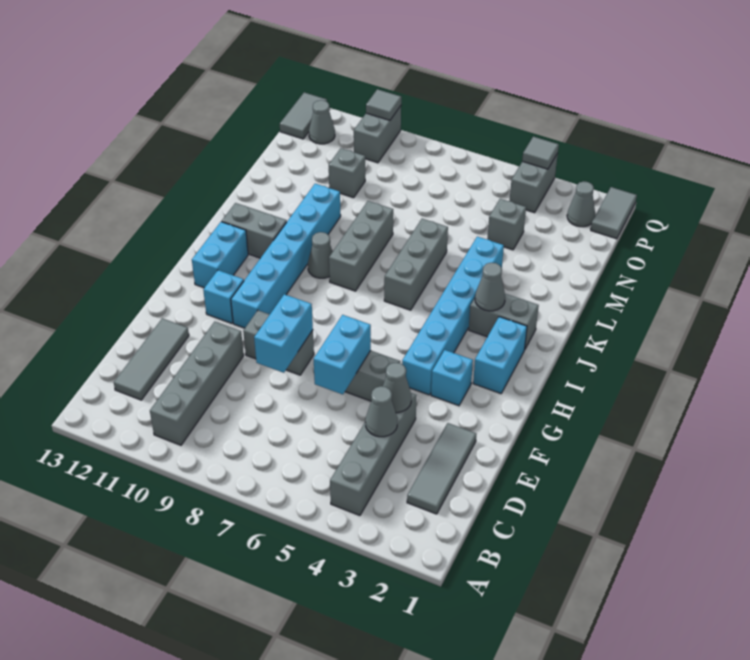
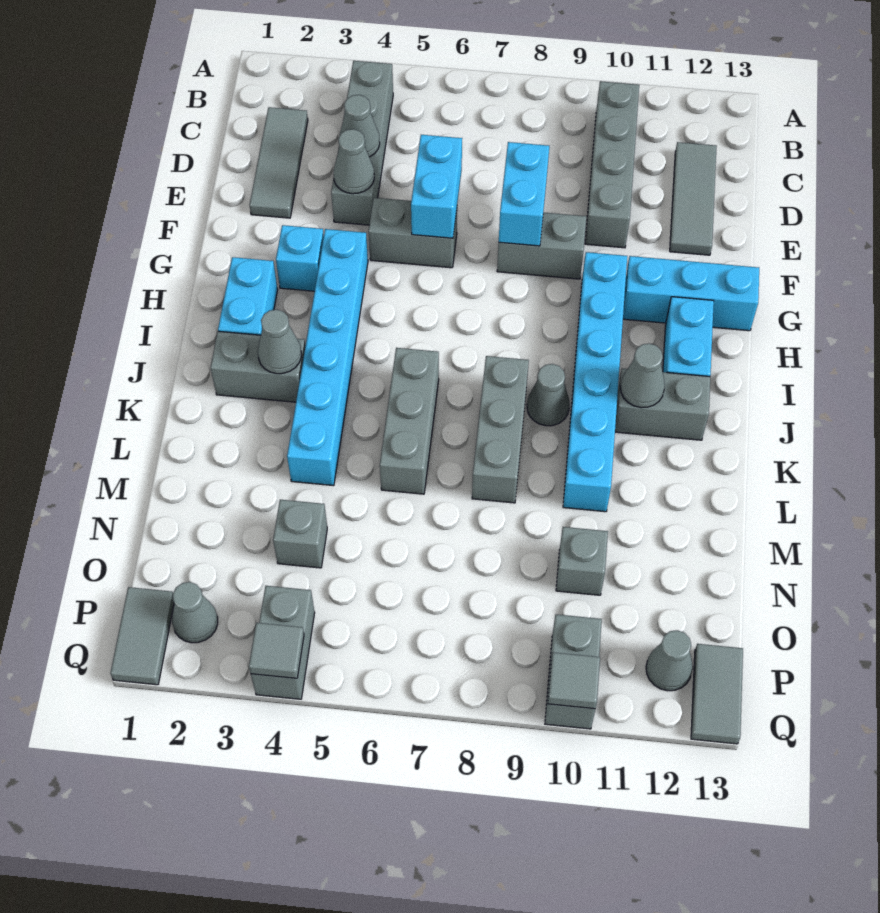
cyan 1x1 brick [203,270,244,323] -> cyan 1x3 brick [623,256,759,331]
none -> grey 1x1 cone [620,343,665,408]

